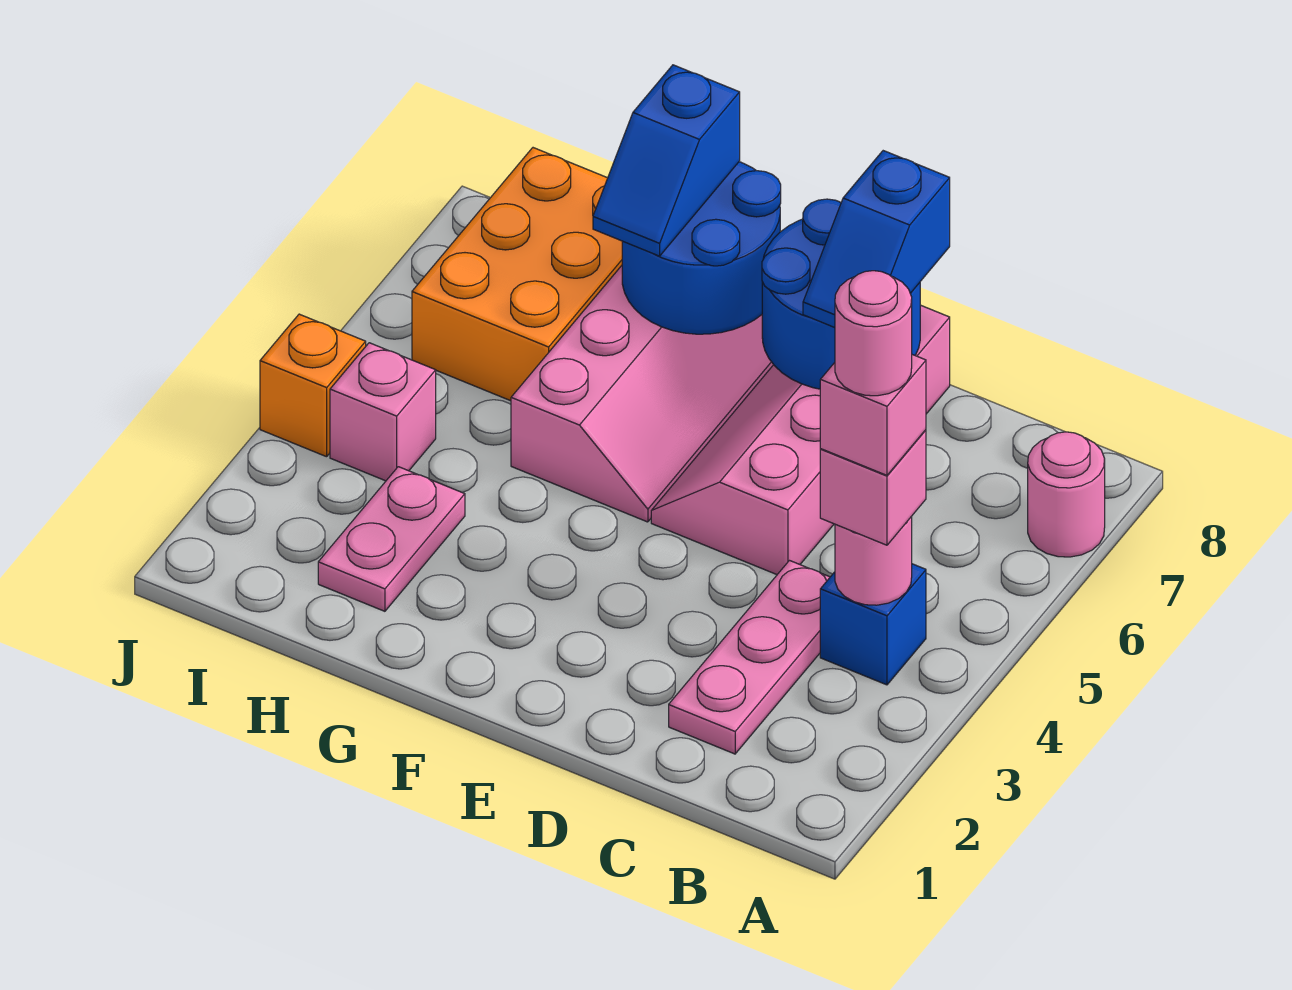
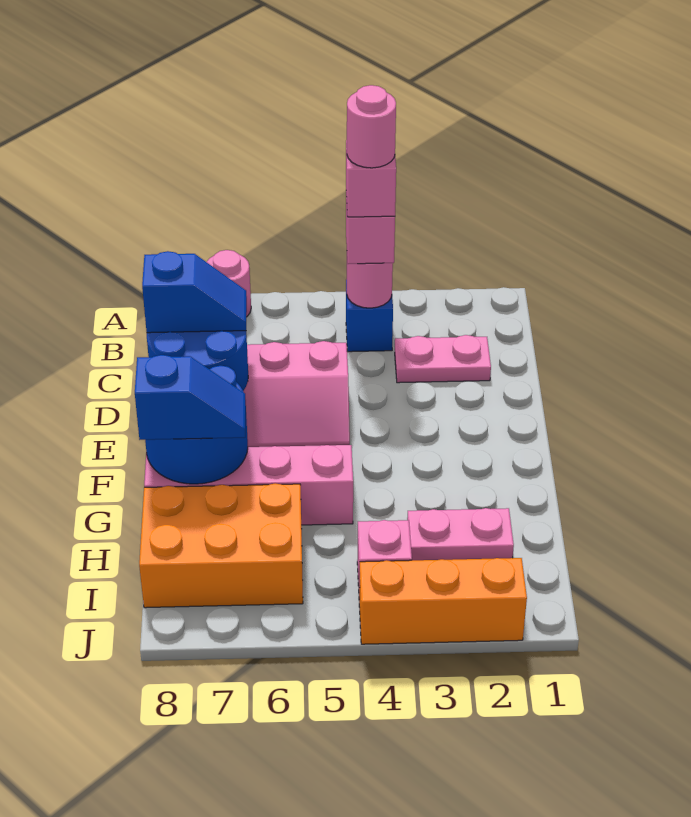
pink 1x3 plate [669,561,830,754] -> pink 1x2 plate [395,335,491,383]
orange 1x1 brick [260,314,366,457] -> orange 1x3 brick [359,558,527,644]

